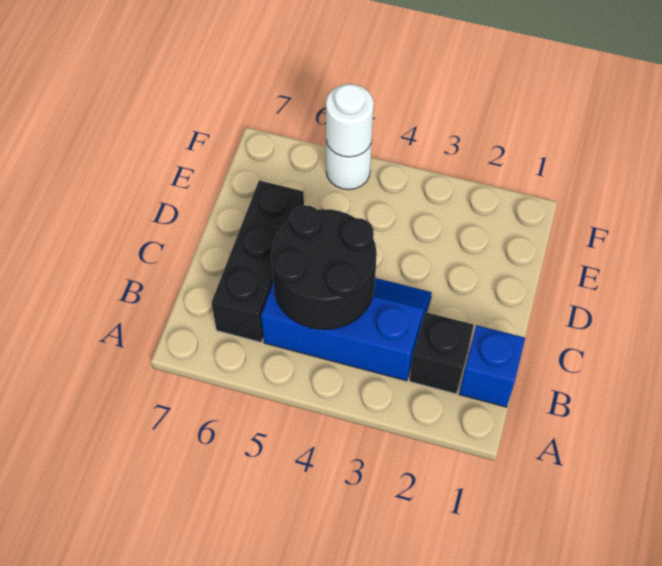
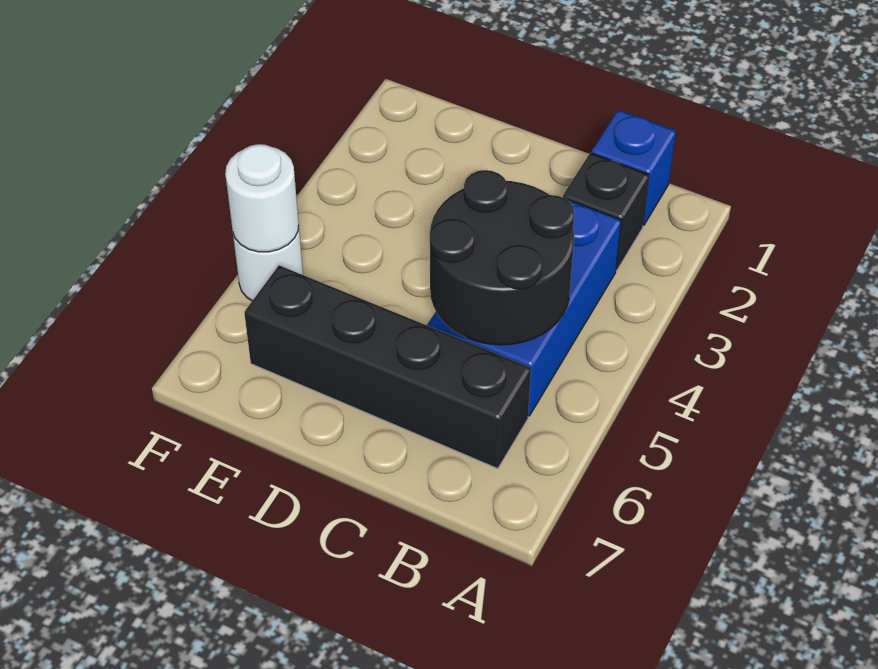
black 1x3 brick [212,181,304,342] -> black 1x4 brick [244,265,531,469]

